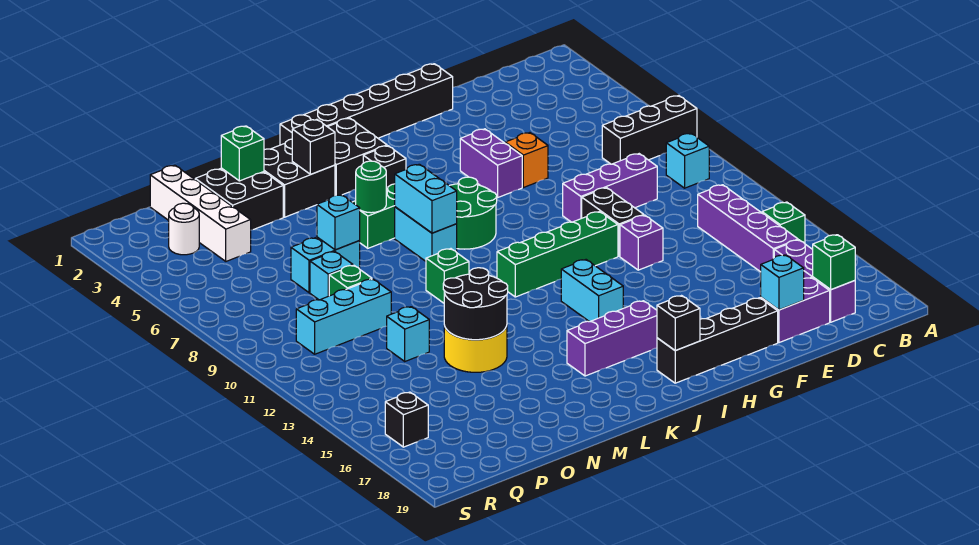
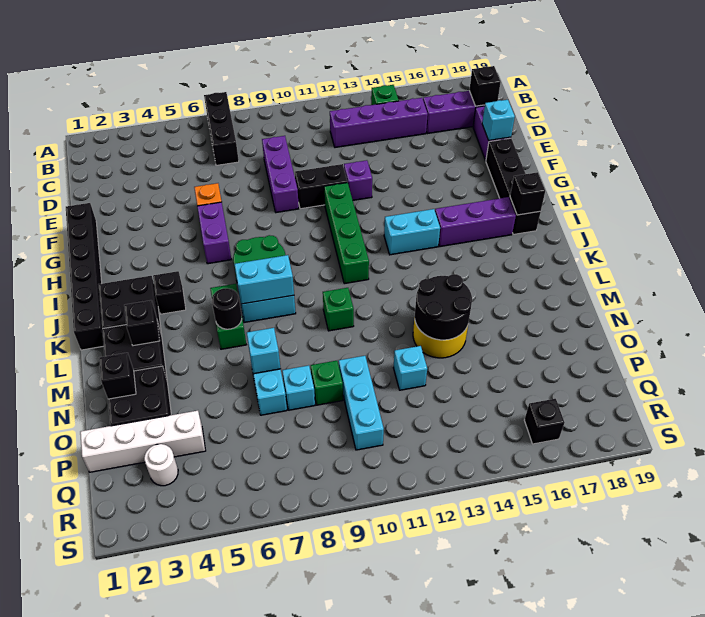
cyan 1x1 brick [666,133,709,188] -> none
green 1x1 brick [813,235,855,290] -> black 1x1 brick [469,66,501,106]
purple 1x2 brick [460,129,522,198] -> purple 1x2 brick turned to [197,202,231,264]
purple 1x3 brick [567,301,657,376] -> purple 1x3 brick turned to [435,197,516,247]
green 1x1 round brick [356,161,386,213] -> black 1x1 round brick [212,288,242,329]
green 1x1 brick [221,126,264,181] -> black 1x1 brick [99,353,136,399]

